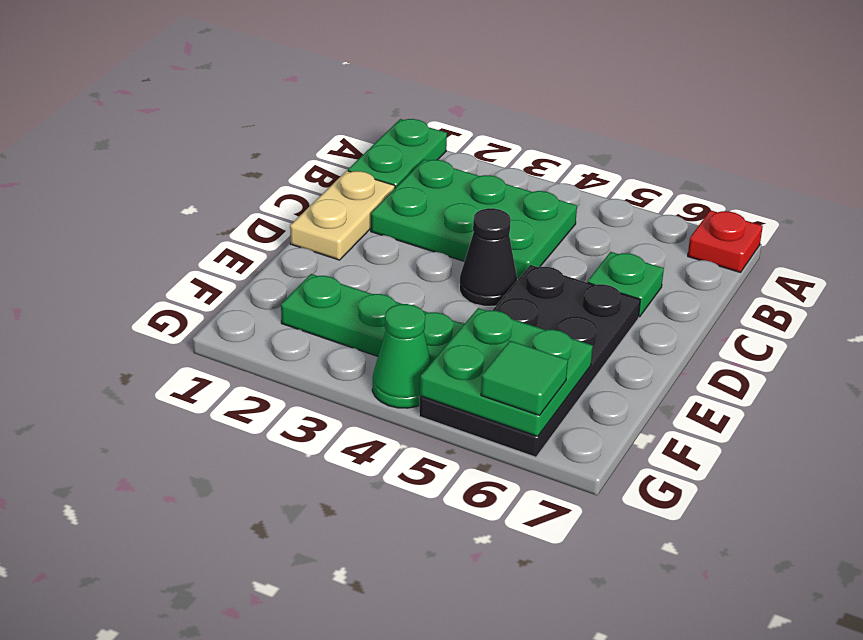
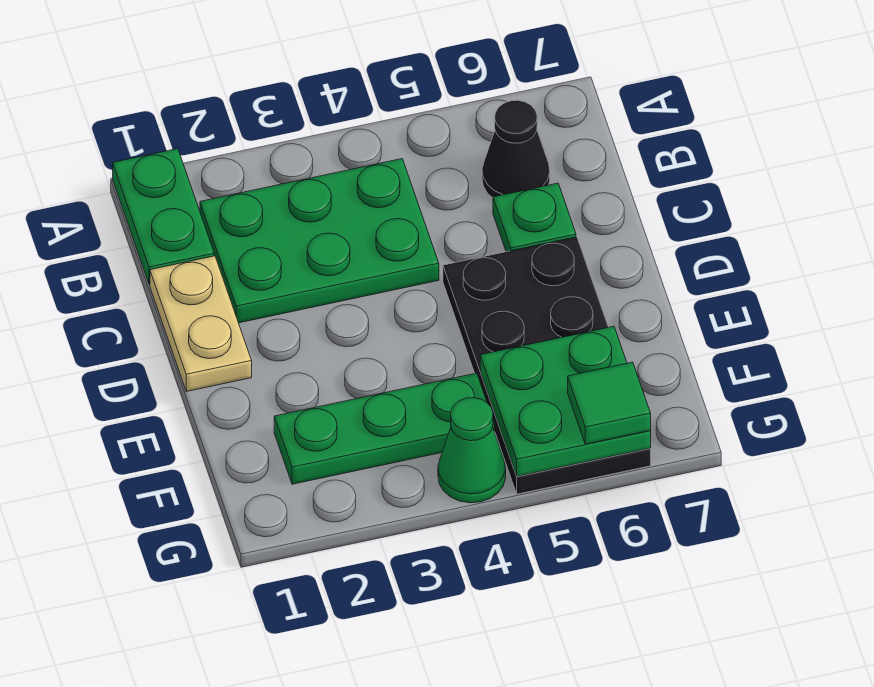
red 1x1 plate [688,210,763,272] -> none
black 1x1 cone [459,208,517,306] -> black 1x1 cone moved to [482,100,550,198]

